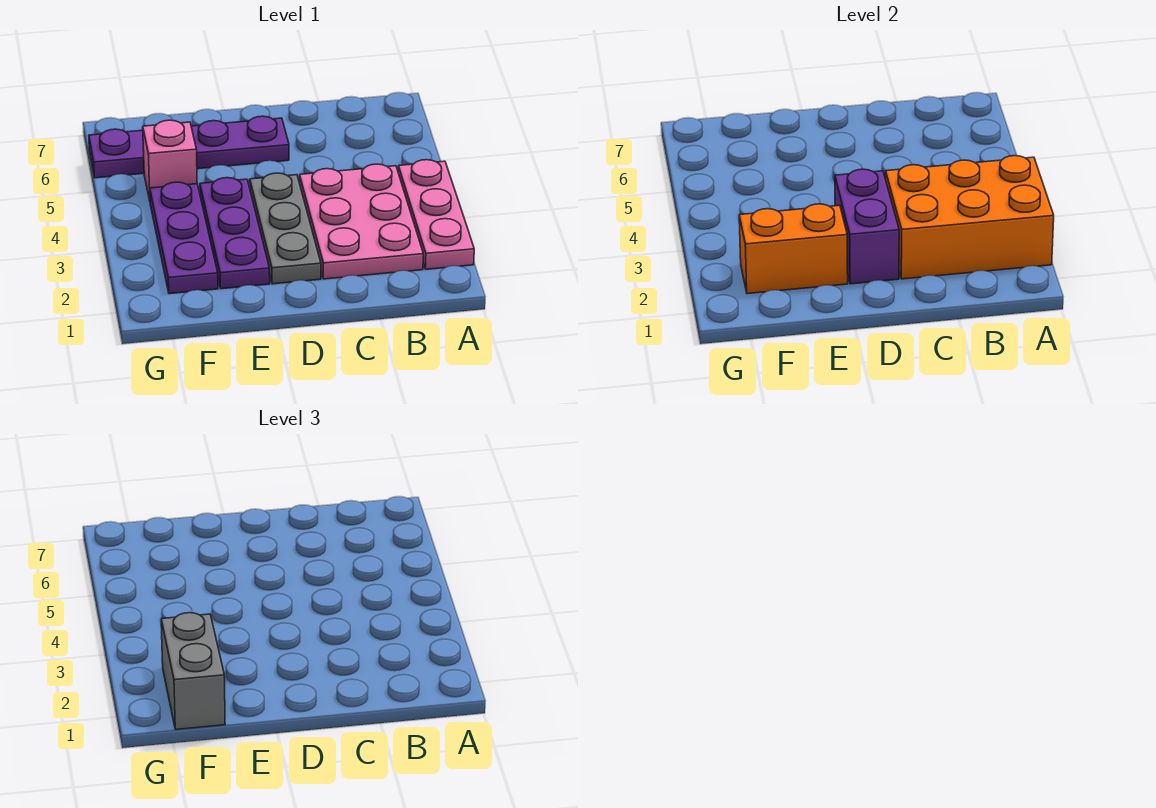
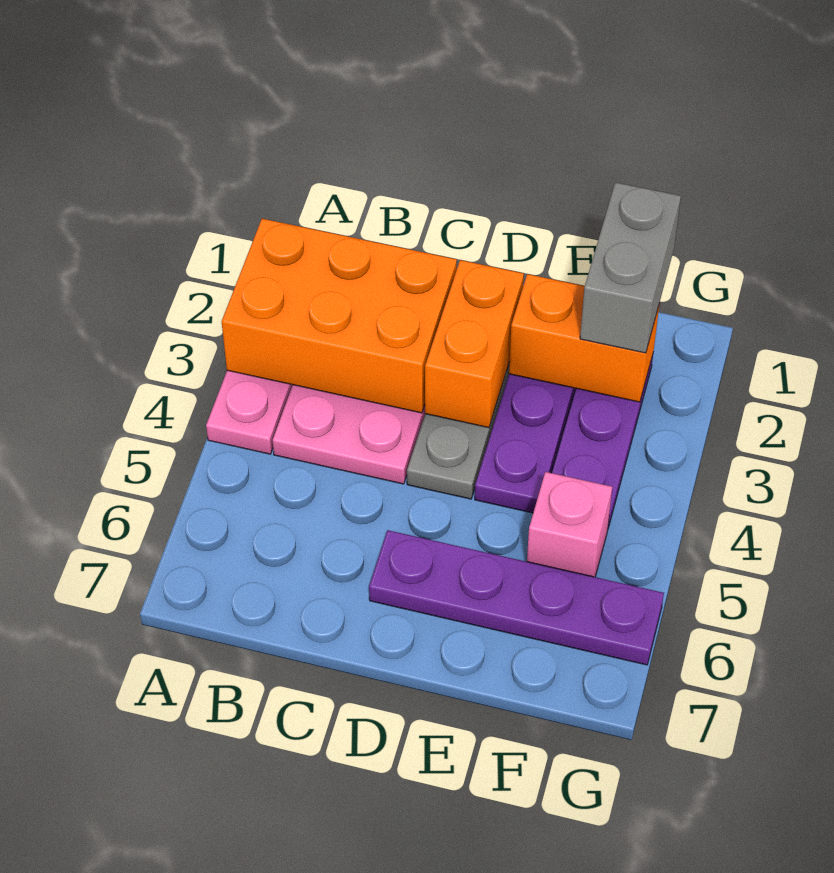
purple 1x2 brick [835,169,899,284] -> orange 1x2 brick [425,260,524,428]

